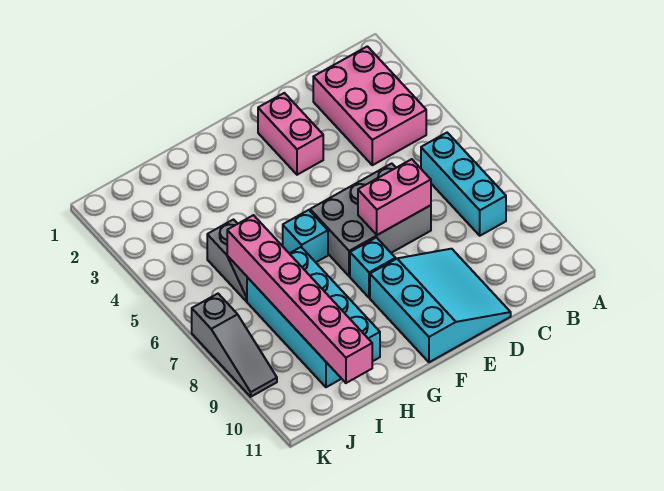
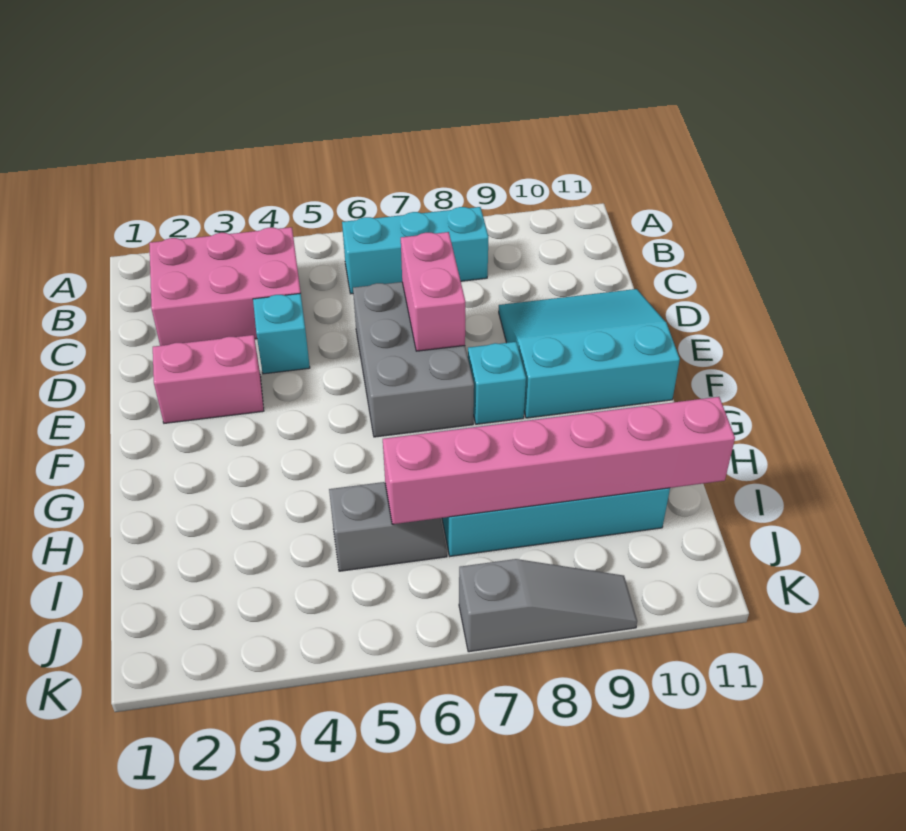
cyan 1x1 brick [283,210,328,262] -> cyan 1x1 brick moved to [253,293,310,374]

